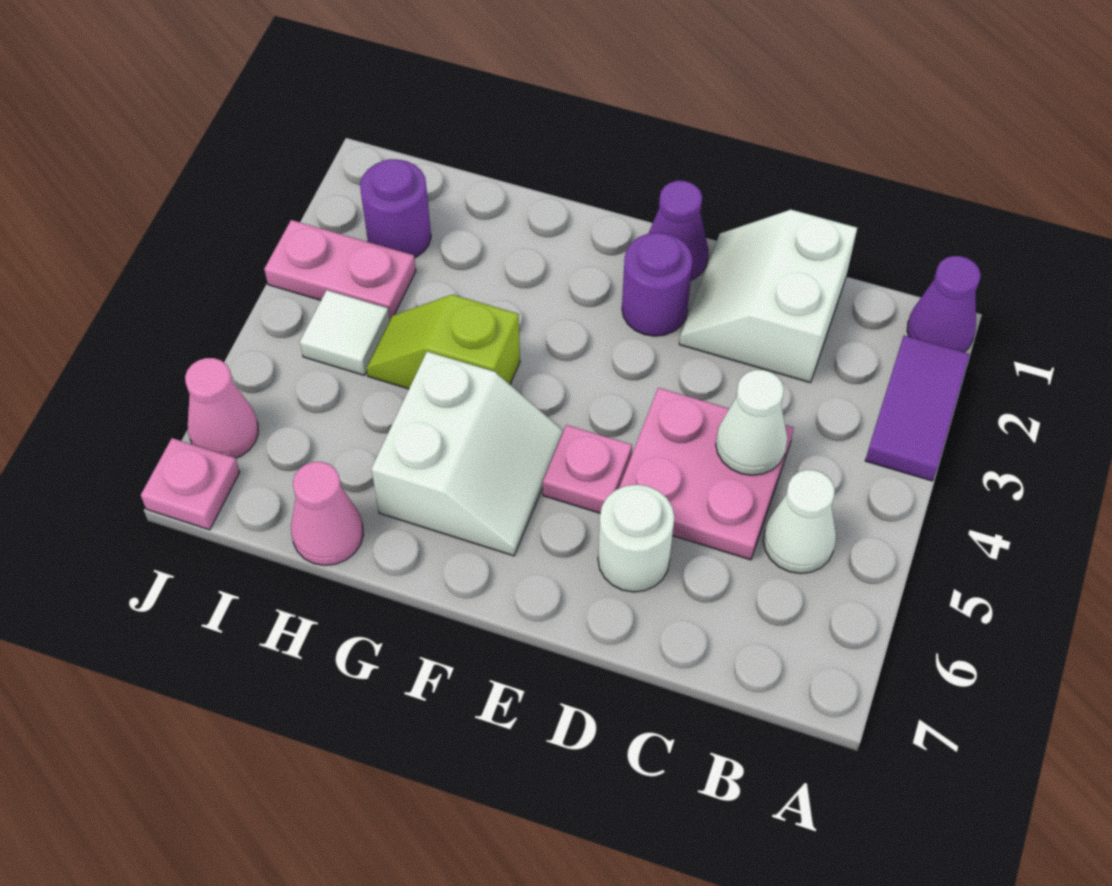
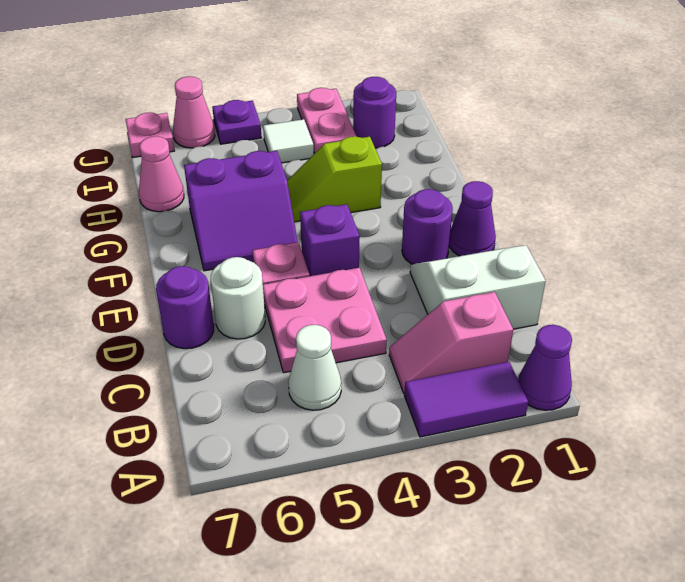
none -> pink 1x2 slope [389,292,513,393]
white 1x1 cone [716,370,787,475] -> none
none -> purple 1x1 round brick [156,266,214,349]
none -> purple 1x1 brick [300,204,360,276]
white 2x2 slope [371,352,563,556] -> purple 2x2 slope [184,151,298,271]
lime 1x2 slope [366,295,520,389] -> lime 1x2 slope turned to [287,136,382,222]
none -> purple 1x1 plate [212,100,262,144]

